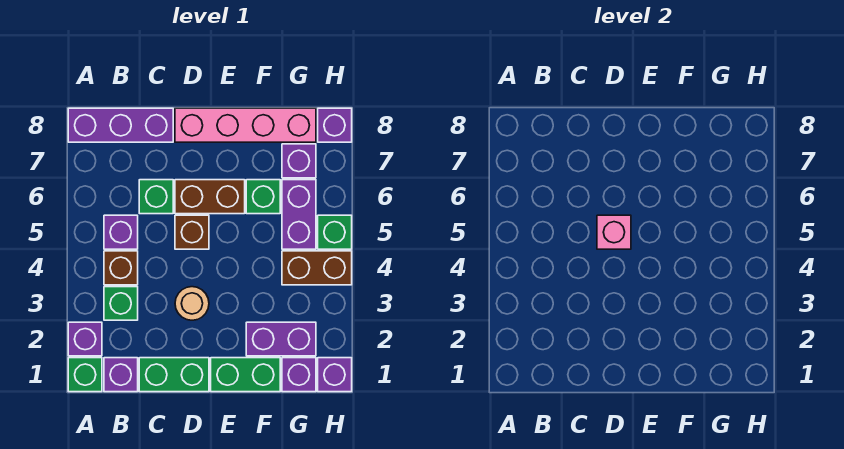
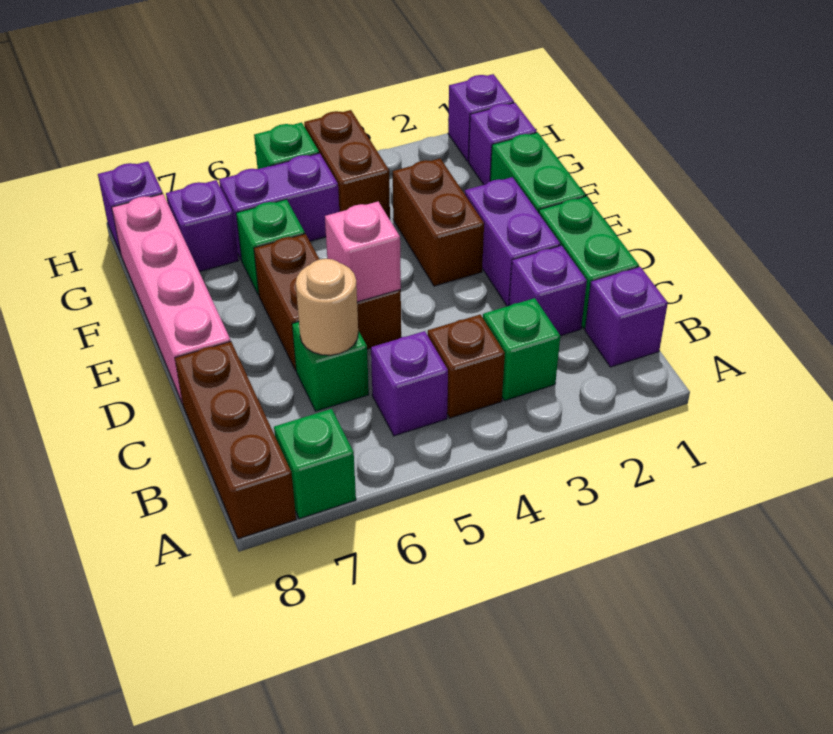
green 1x1 brick [68,358,102,392] -> green 1x1 brick moved to [274,409,356,519]
purple 1x1 brick [68,322,102,356] -> purple 1x1 brick moved to [509,246,587,336]
purple 1x3 brick [68,108,173,142] -> brown 1x3 brick [175,342,296,539]
tan 1x1 round brick [175,287,209,320] -> tan 1x1 round brick moved to [296,259,358,355]
none -> brown 1x2 brick [393,159,484,286]
purple 1x2 brick [246,322,316,356] -> purple 1x2 brick moved to [465,177,560,306]

